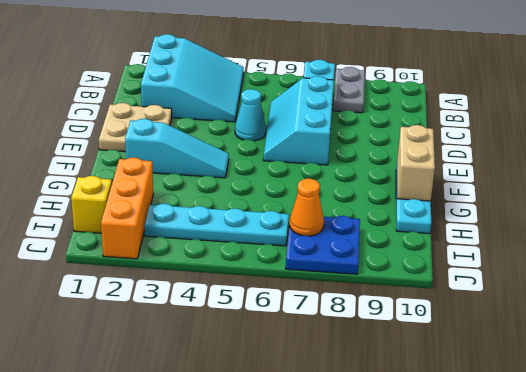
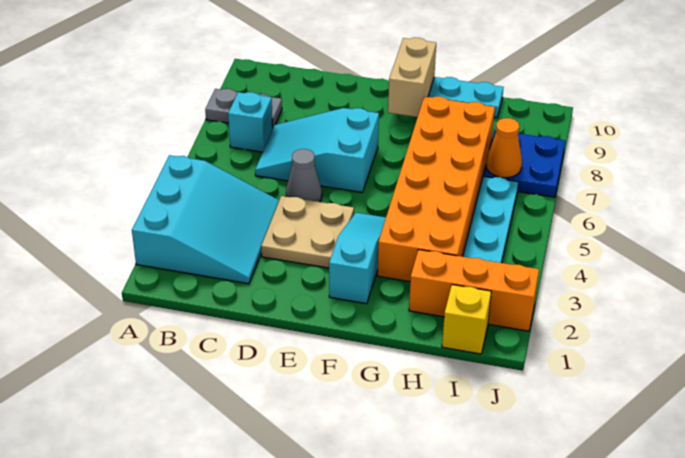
cyan 3x3 slope [141,34,244,122] -> cyan 3x3 slope turned to [132,155,279,284]
cyan 2x3 slope [263,76,334,165] -> cyan 2x3 slope turned to [255,108,379,192]
tan 2x2 plate [99,103,172,152] -> tan 2x2 plate moved to [261,196,354,268]
cyan 1x1 cone [235,89,266,141] -> grey 1x1 cone [286,149,322,202]
tan 1x2 brick [397,125,435,201] -> tan 1x2 brick turned to [388,38,436,117]
none -> orange 2x6 brick [378,97,495,282]

